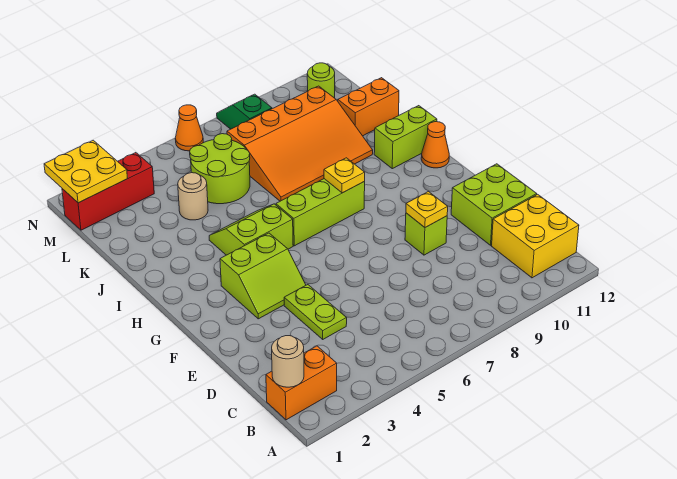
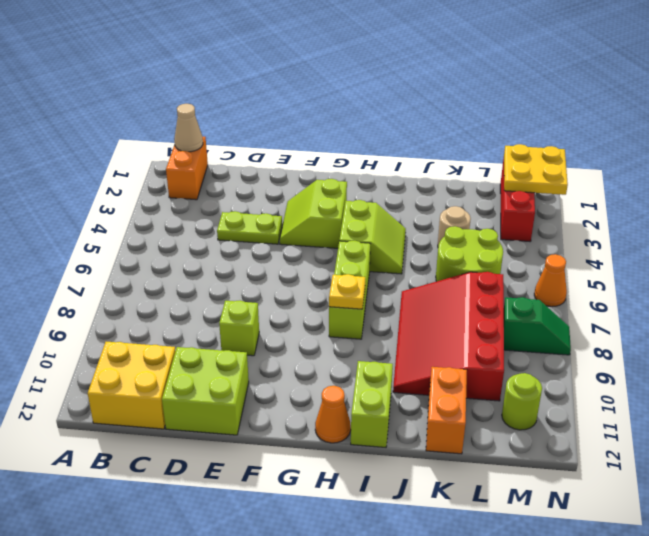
tan 1x1 round brick [272,336,304,387] -> tan 1x1 cone [174,104,203,152]
yellow 1x1 plate [406,192,448,228] -> none
orange 3x4 slope [227,86,373,201] -> red 3x4 slope [393,272,504,401]

